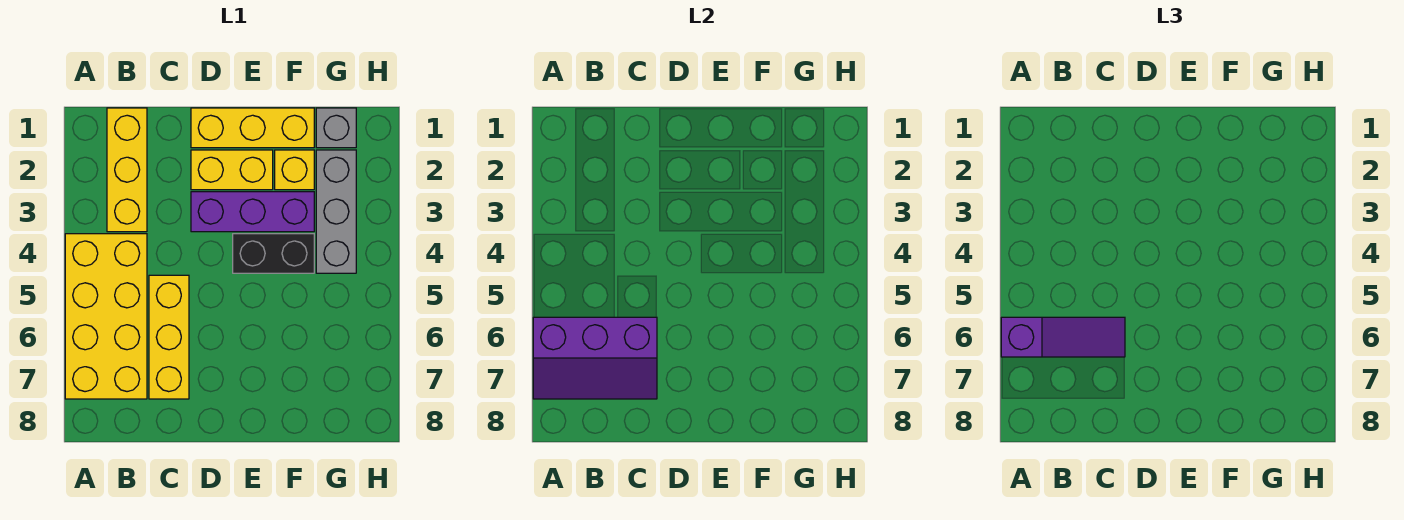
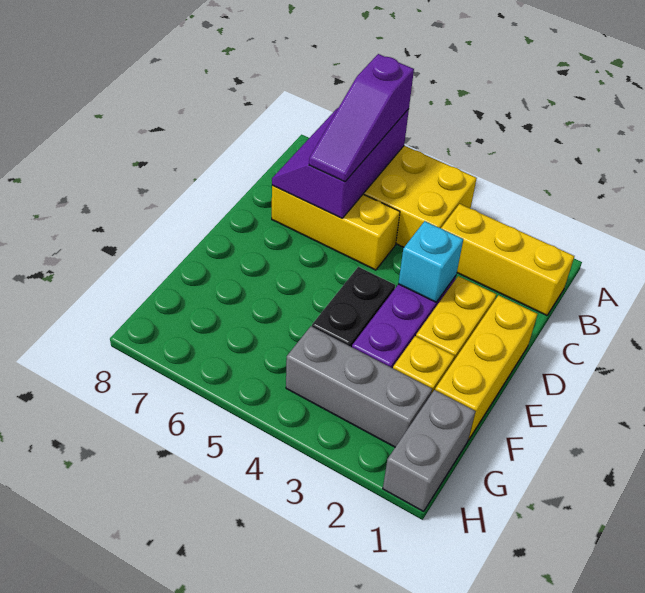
none -> cyan 1x1 brick [398,221,463,302]
grey 1x1 brick [316,108,356,148] -> grey 1x2 brick [383,390,475,511]

